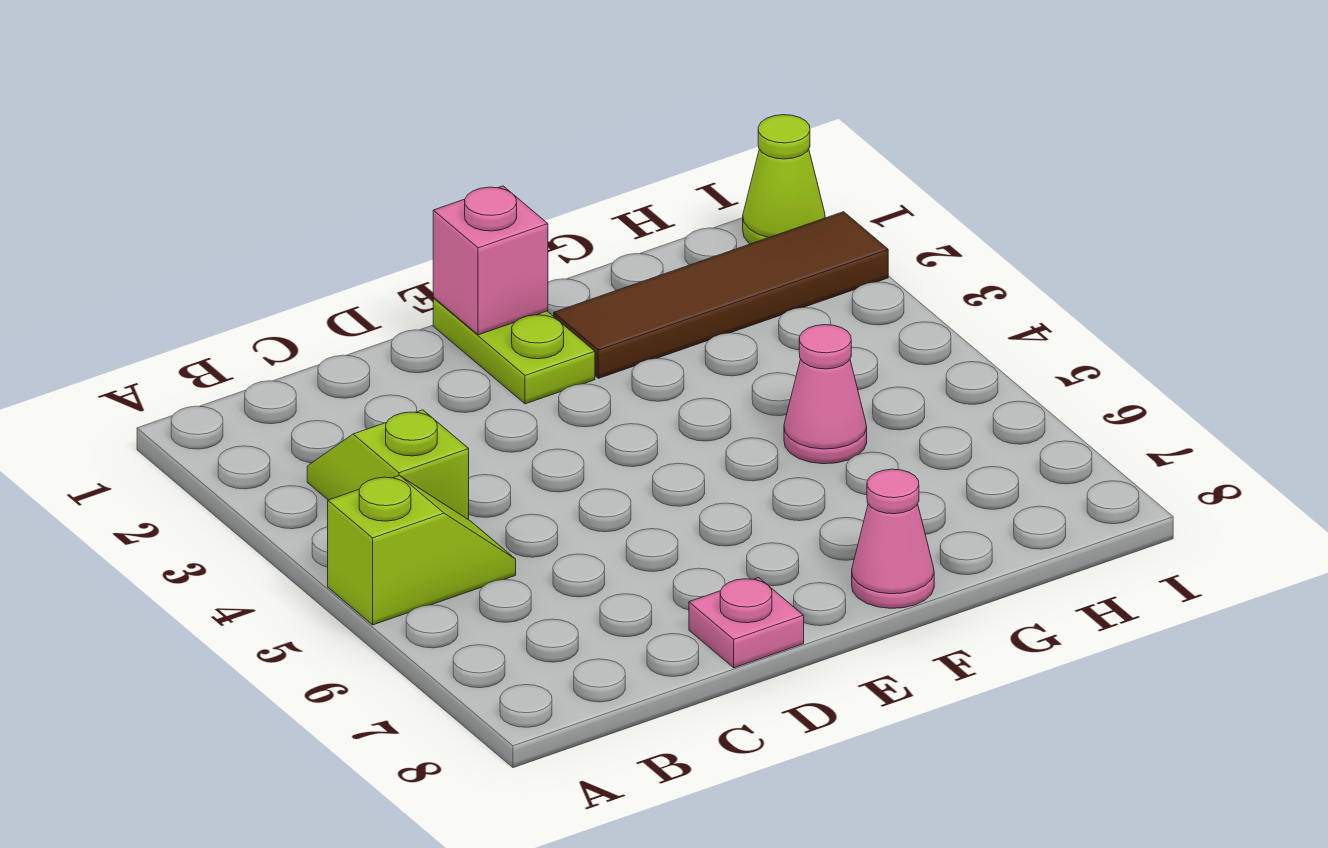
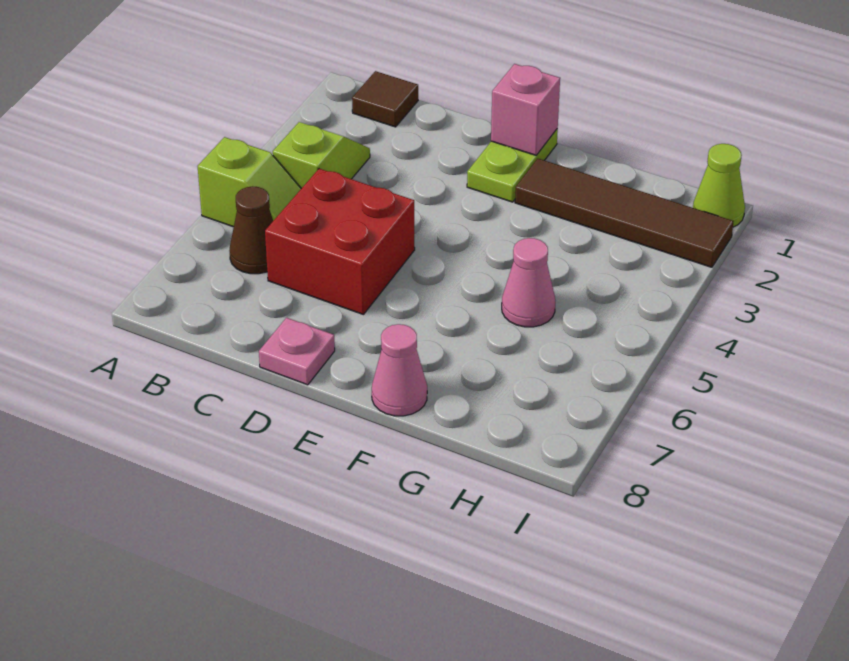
none -> brown 1x1 tile [352,71,418,127]
none -> brown 1x1 cone [229,186,273,274]
none -> red 2x2 brick [265,169,415,315]

